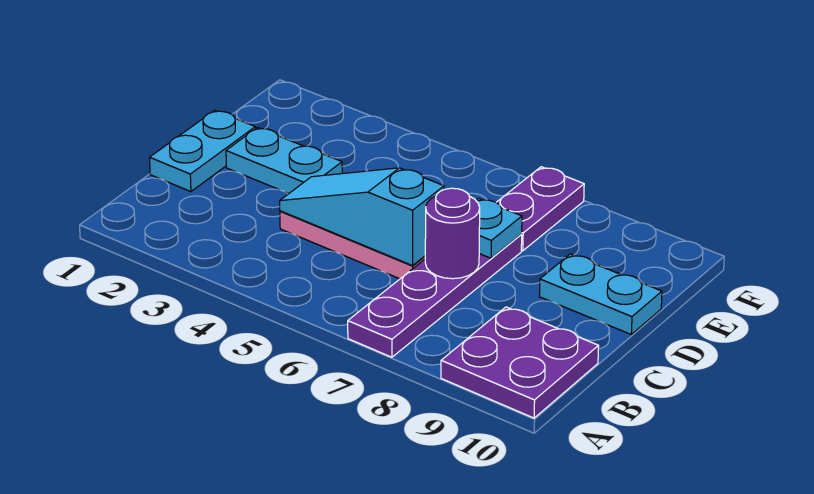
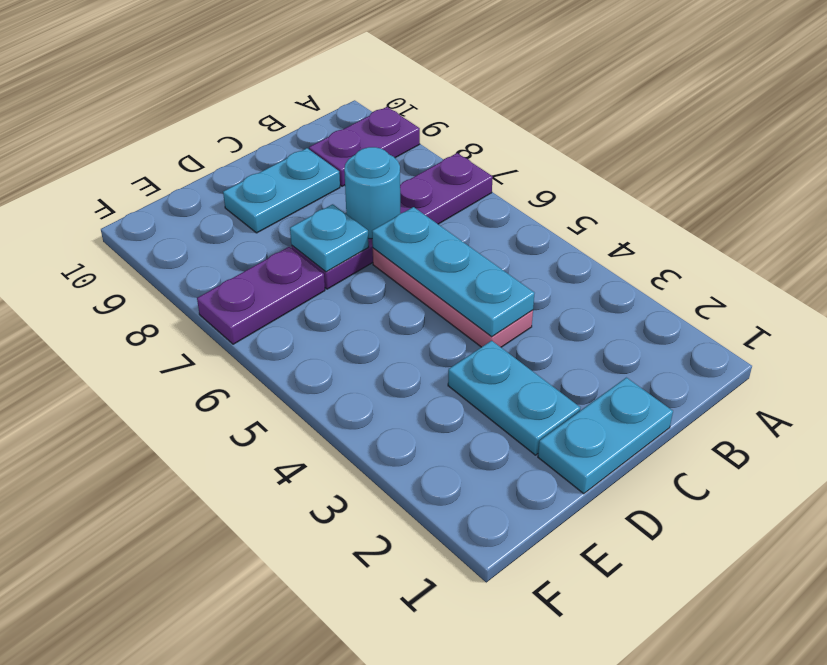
purple 2x2 plate [441,307,599,418] -> purple 1x2 plate [309,107,420,186]
cyan 1x3 slope [280,168,444,266] -> cyan 1x3 plate [372,207,535,337]
purple 1x1 round brick [425,188,480,279] -> cyan 1x1 round brick [344,147,400,239]
cyan 1x2 plate [539,254,662,334] -> cyan 1x2 plate turned to [223,148,340,233]

